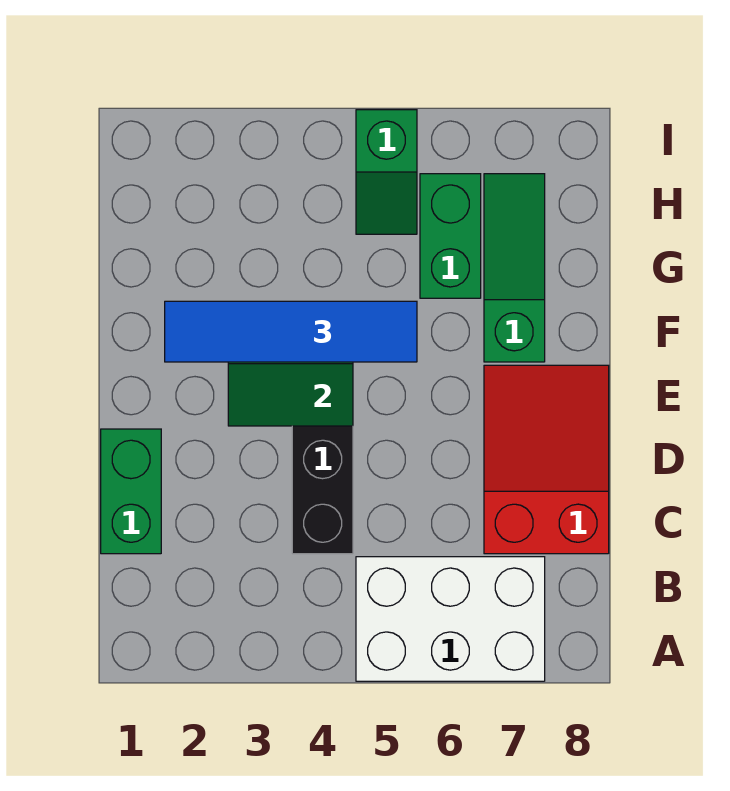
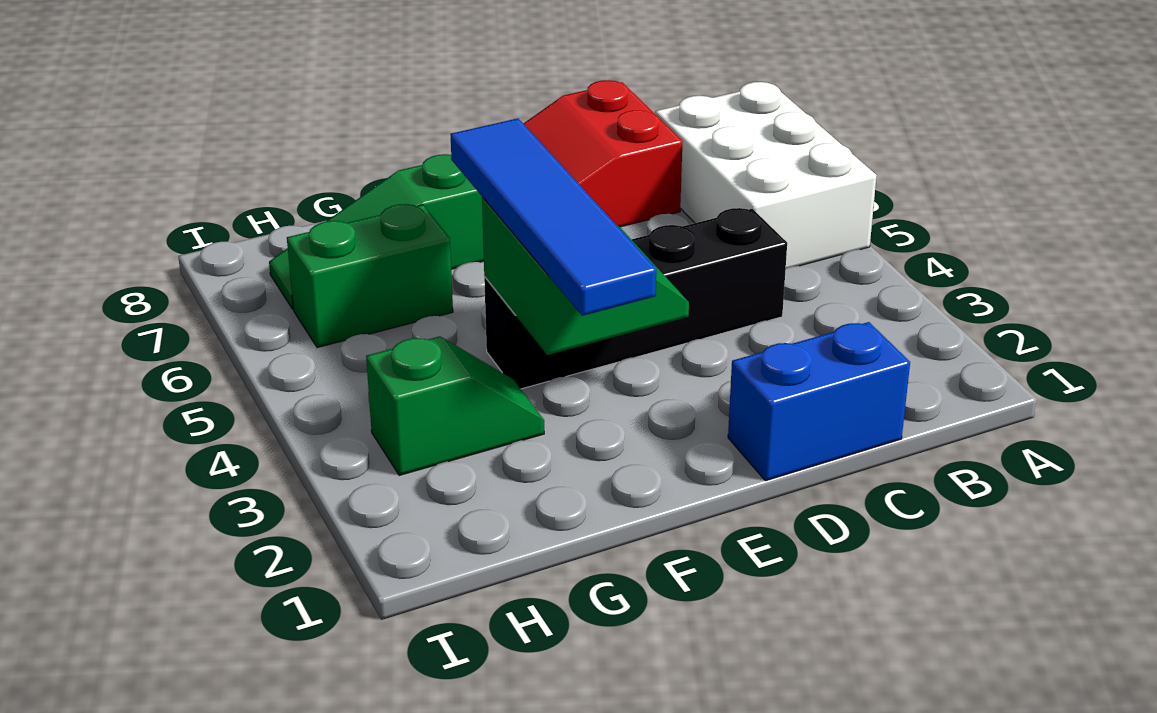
green 1x2 brick [101,429,161,554] -> blue 1x2 brick [728,322,910,481]
green 1x2 slope [356,110,417,234] -> green 1x2 slope moved to [366,336,544,476]

